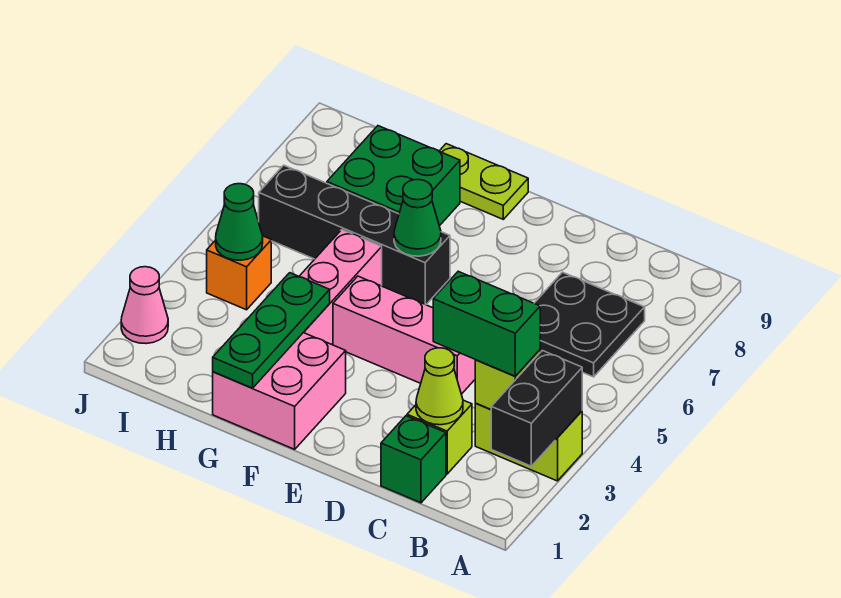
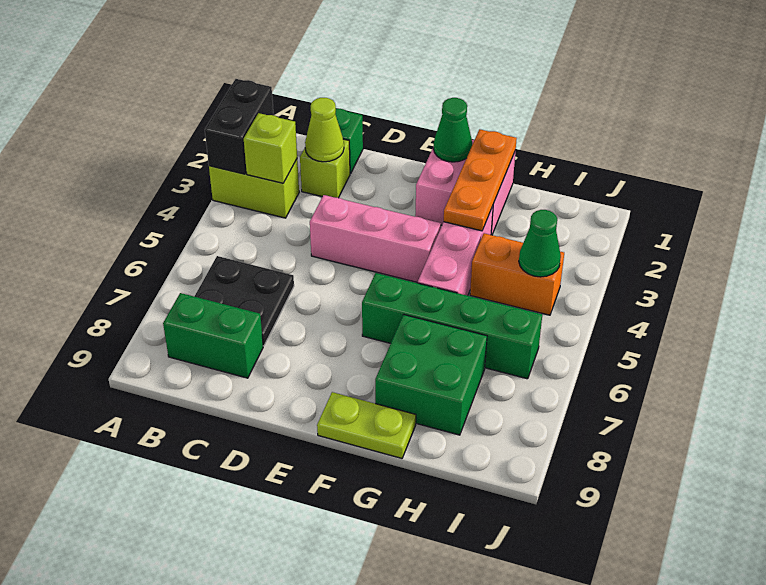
green 1x2 brick [433,271,540,376] -> green 1x2 brick moved to [163,293,263,378]
black 1x4 brick [258,165,450,305] -> green 1x4 brick [362,273,542,379]
green 1x1 cone [394,179,441,256] -> green 1x1 cone moved to [434,98,472,162]
green 1x3 plate [213,273,330,388] -> orange 1x3 plate [444,129,517,231]
orange 1x1 brick [207,236,271,310] -> orange 1x2 brick [470,233,564,315]
pink 1x1 cone [121,267,168,344] -> none

